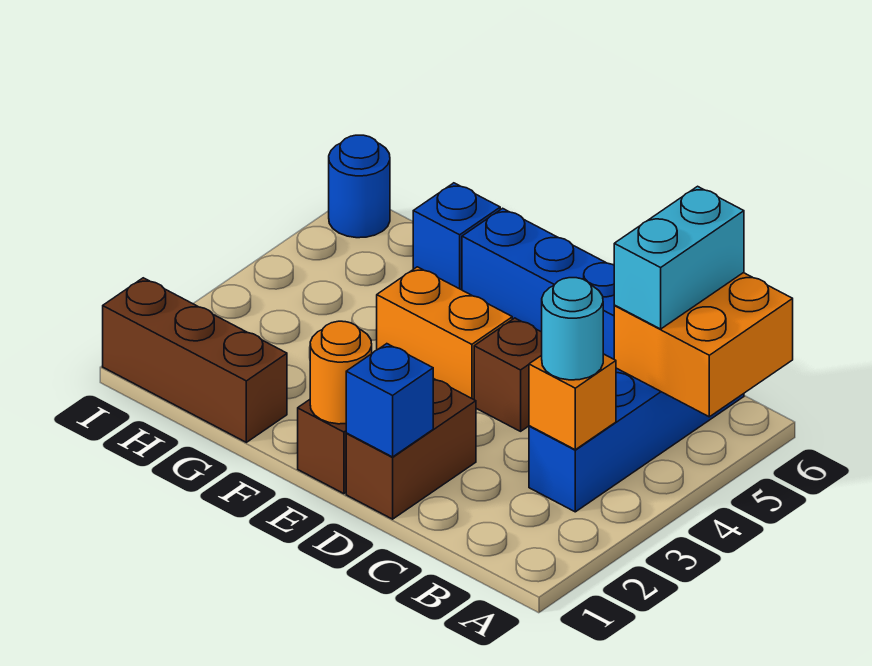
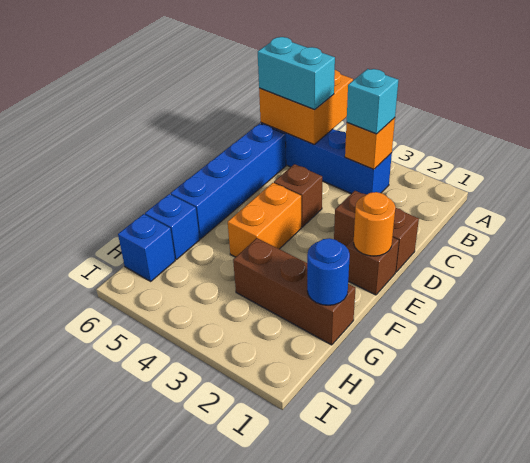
cyan 1x1 round brick [542,278,603,380] -> cyan 1x1 brick [347,69,398,134]
blue 1x1 brick [346,344,433,457] -> blue 1x1 brick moved to [118,214,175,281]
brown 1x3 brick [103,278,287,442] -> brown 1x3 brick turned to [233,238,355,345]
blue 1x1 round brick [329,135,390,238] -> blue 1x1 round brick moved to [307,238,350,305]

